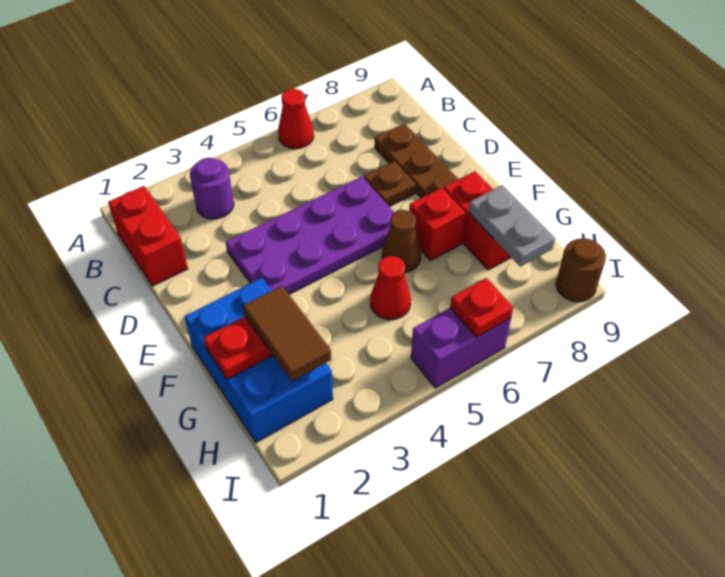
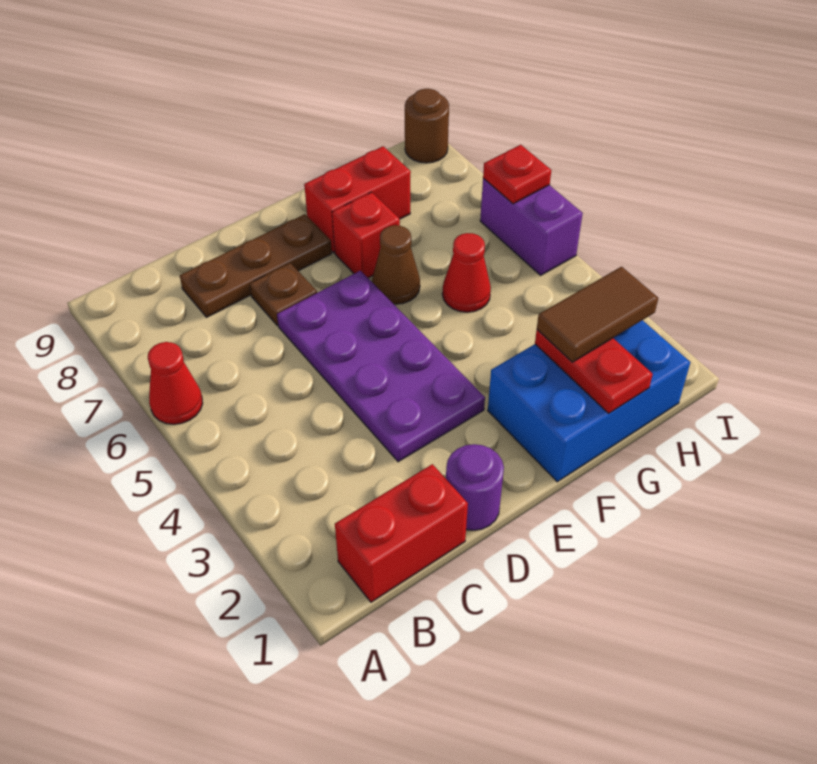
purple 1x1 round brick [190,158,234,219] -> purple 1x1 round brick moved to [446,444,504,530]
grey 1x2 plate [468,185,555,266] -> none

